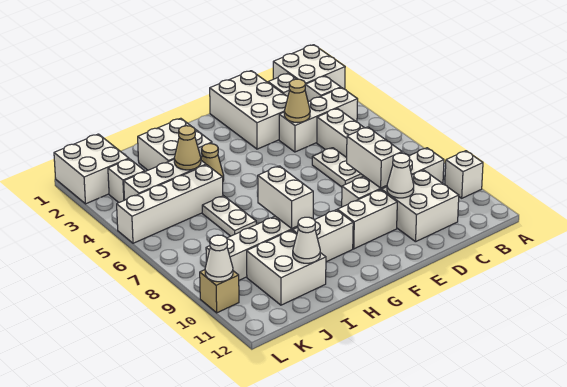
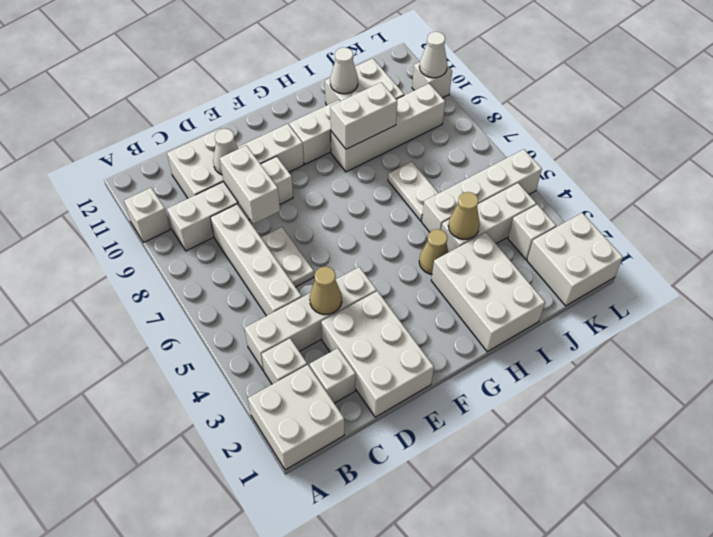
white 1x3 brick [279,88,358,152] -> white 1x4 brick [245,267,377,371]
white 2x2 brick [138,118,212,170] -> white 2x3 brick [431,233,545,352]
white 1x2 brick [258,166,313,228] -> white 1x2 brick turned to [330,82,397,149]
tan 1x1 brick [200,270,239,313] -> white 1x1 brick [412,62,452,98]

